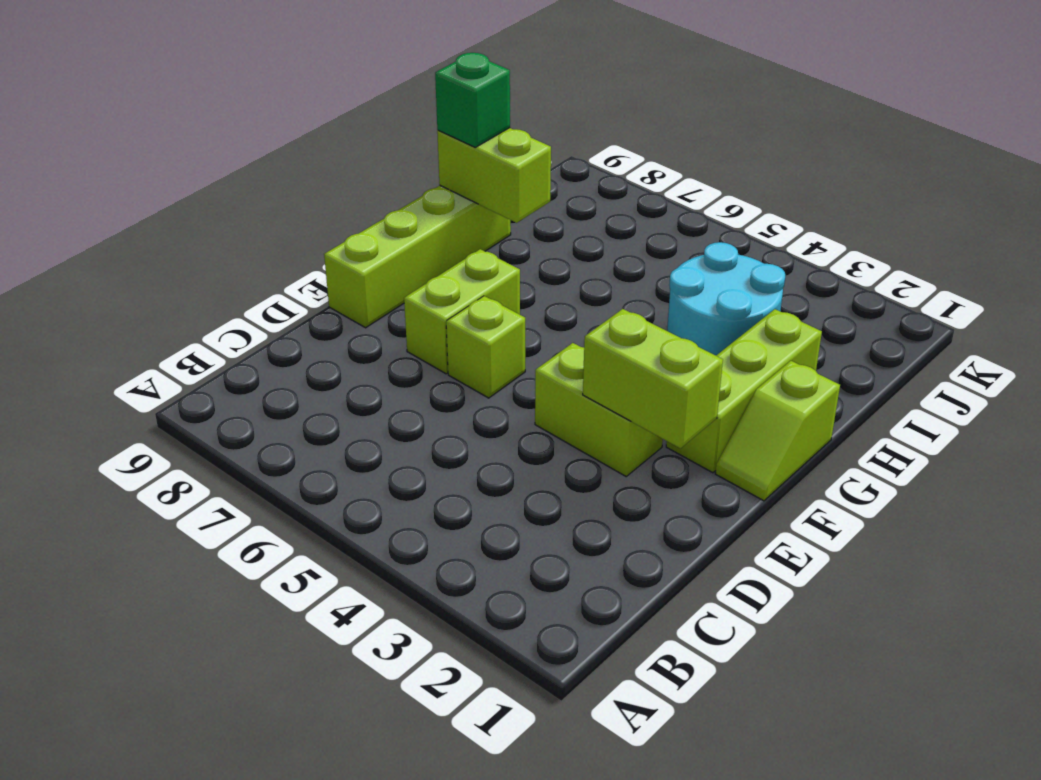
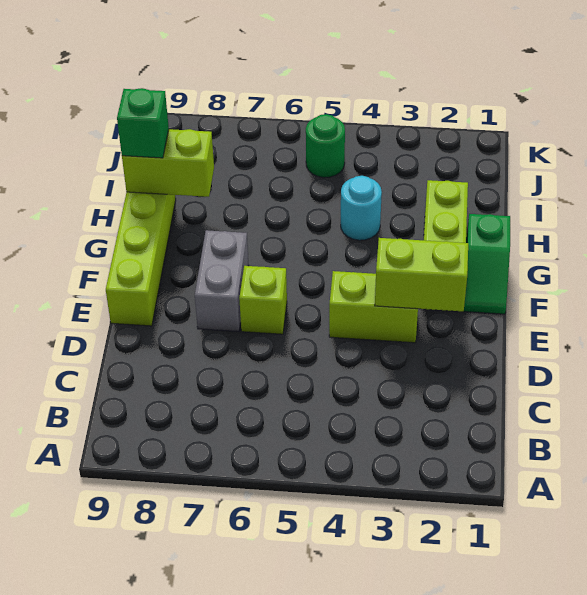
lime 1x2 brick [404,249,520,374] -> grey 1x2 brick [195,230,249,331]
lime 1x2 slope [715,361,840,501] -> green 1x2 slope [464,214,510,314]
cyan 2x2 round brick [667,242,785,355] -> cyan 1x1 round brick [341,176,382,240]
none -> green 1x1 round brick [306,114,345,178]

